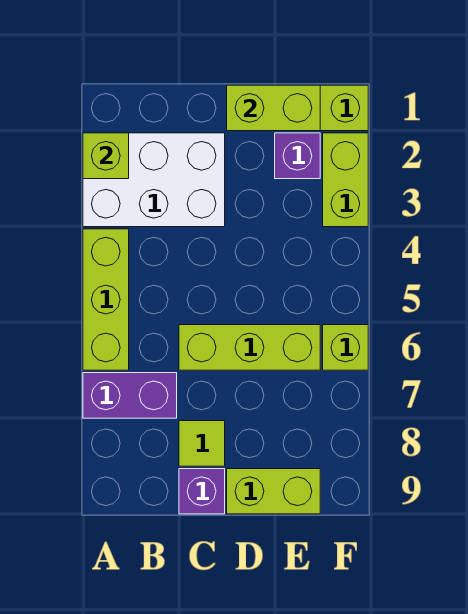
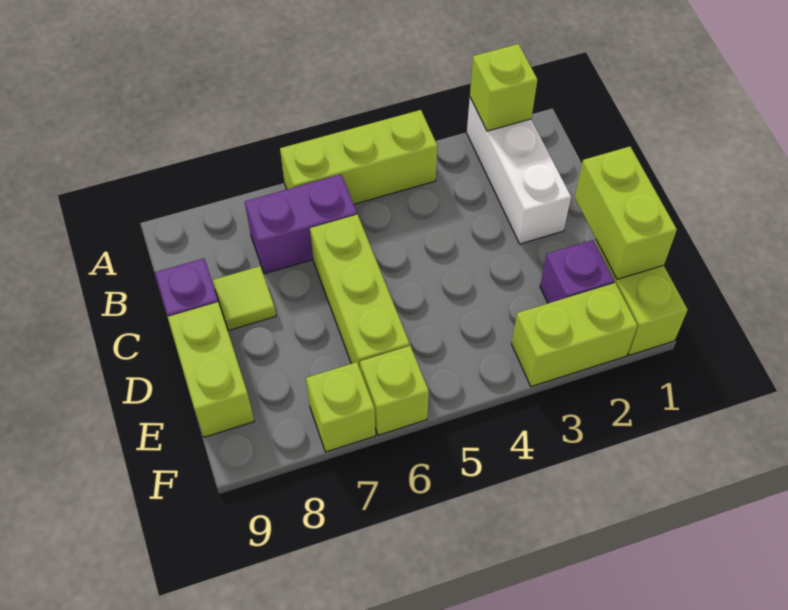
white 2x3 brick [83,133,225,227] -> white 1x3 brick [467,98,571,244]
purple 1x2 brick [83,373,177,418] -> purple 1x2 brick turned to [245,175,357,274]
none -> lime 1x1 brick [306,362,375,452]

